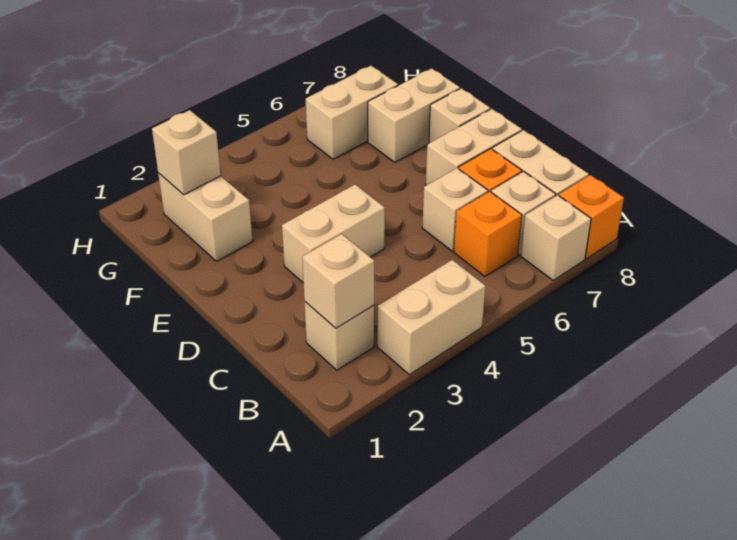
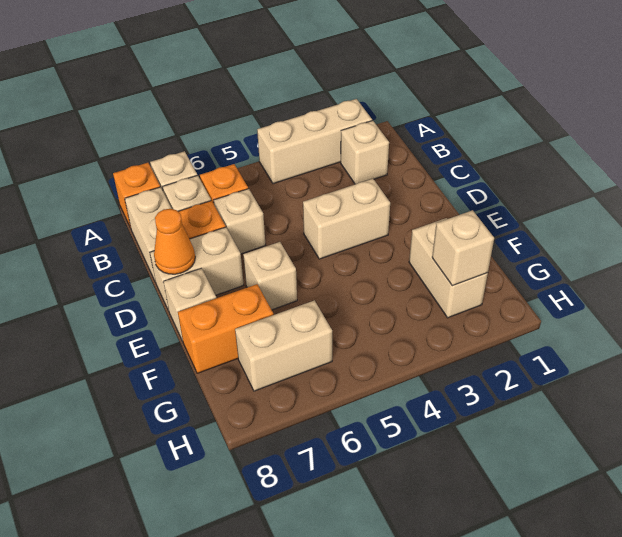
tan 1x2 brick [377,260,486,375] -> tan 1x3 brick [257,99,372,184]
tan 1x1 brick [302,234,374,328] -> tan 1x1 brick moved to [243,242,297,310]
none -> orange 1x1 cone [154,209,195,274]
tan 1x2 brick [368,68,460,162] -> orange 1x2 brick [178,284,273,373]

